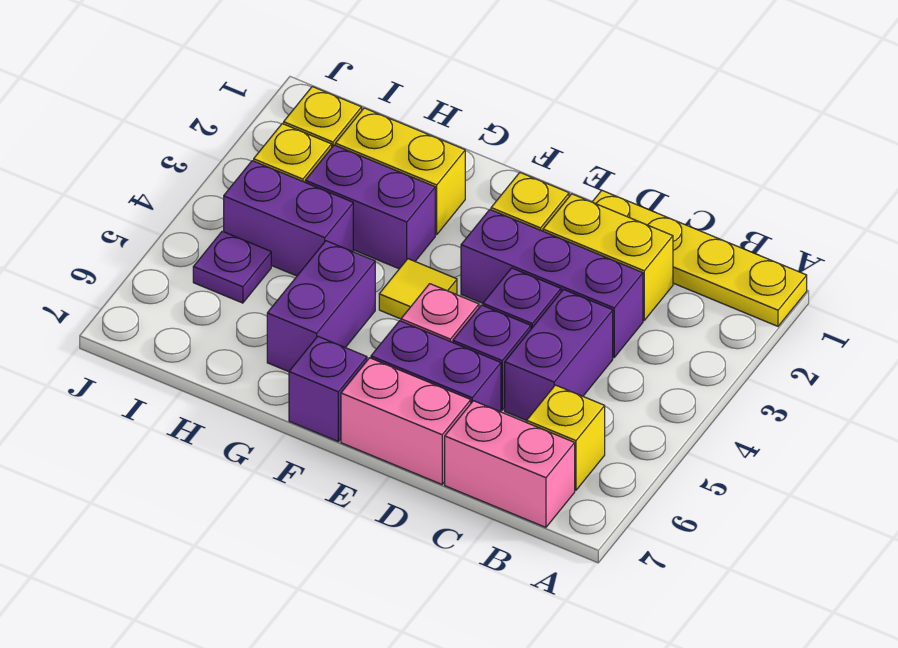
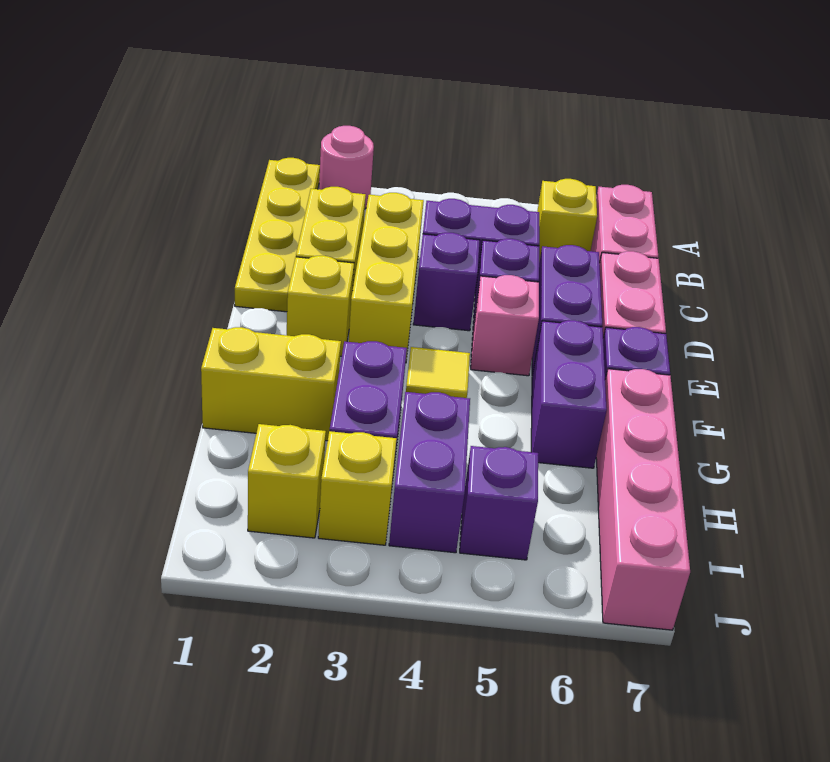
none -> pink 1x1 round brick [319,126,374,209]
purple 1x3 brick [461,210,643,358] -> yellow 1x3 brick [349,193,424,363]
yellow 1x2 brick [335,108,465,235] -> yellow 1x2 brick turned to [201,327,341,441]
purple 1x2 brick [267,241,375,372] -> purple 1x2 brick turned to [531,320,607,468]
none -> pink 1x4 brick [596,369,690,630]
purple 1x1 plate [193,231,271,303] -> purple 1x1 brick [460,446,538,560]

